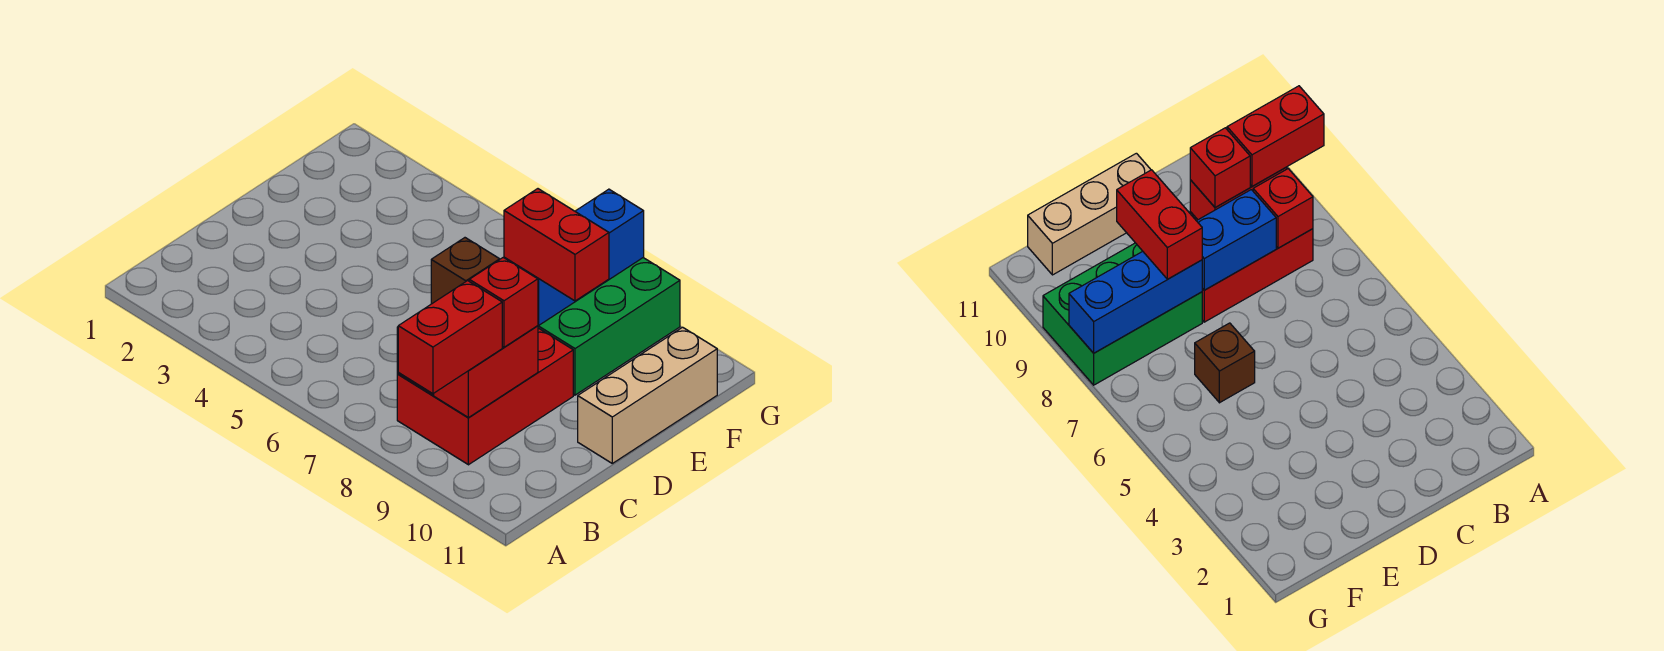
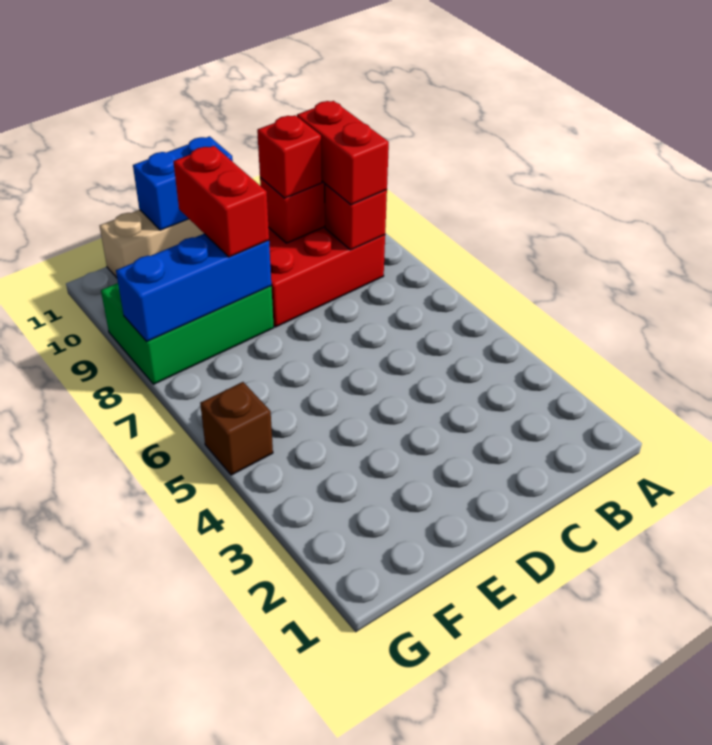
red 1x2 brick [398,281,502,394] -> red 1x2 brick turned to [297,101,389,205]
blue 1x2 brick [1197,190,1276,290] -> blue 1x2 brick moved to [133,136,233,230]
brown 1x1 brick [431,238,500,304] -> brown 1x1 brick moved to [200,382,273,475]

